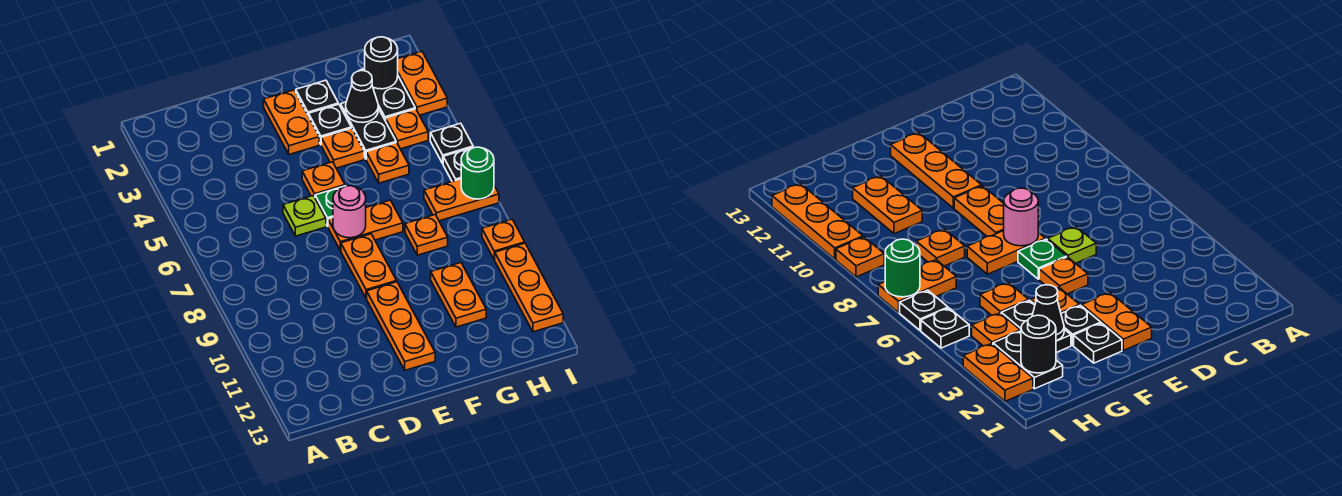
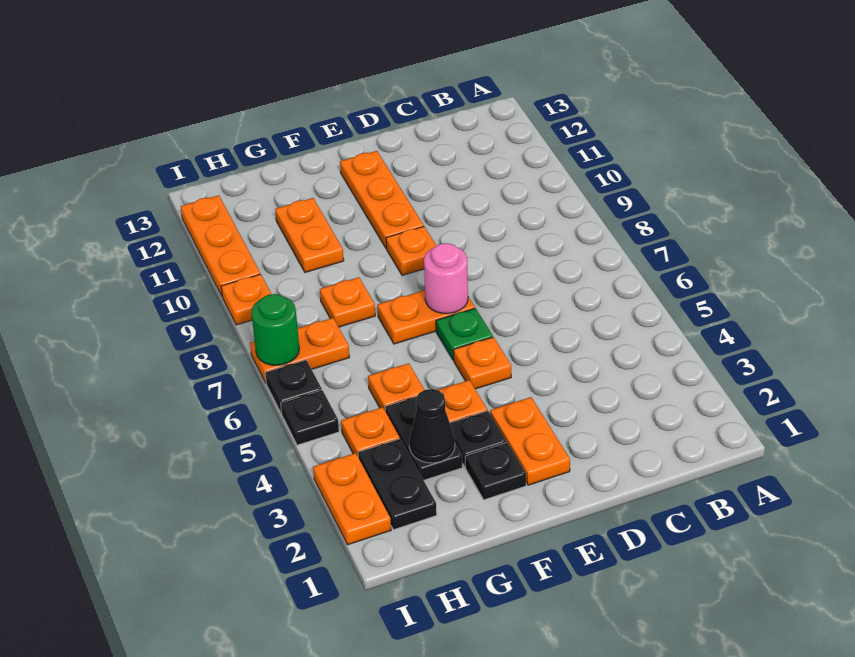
lime 1x1 plate [283,196,326,236] -> none
orange 1x2 plate [341,234,397,298] -> orange 1x1 plate [386,227,436,275]
black 1x1 round brick [365,37,398,89] -> none

